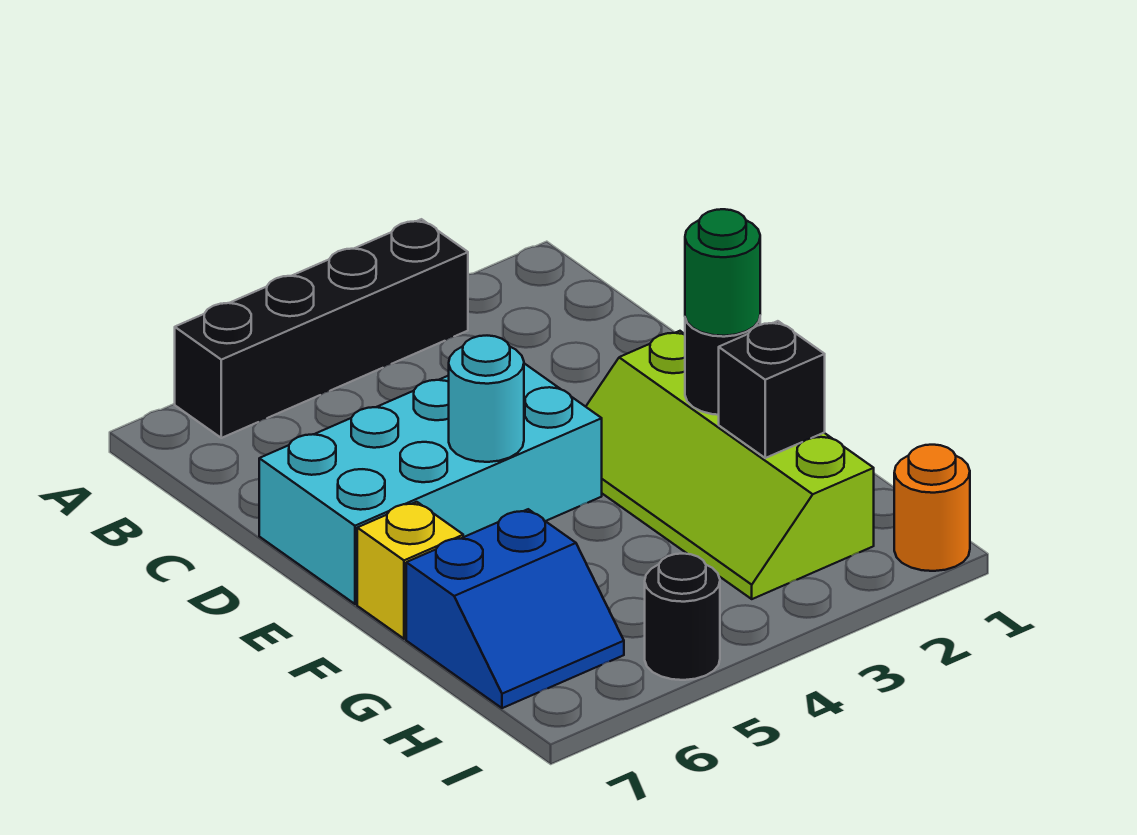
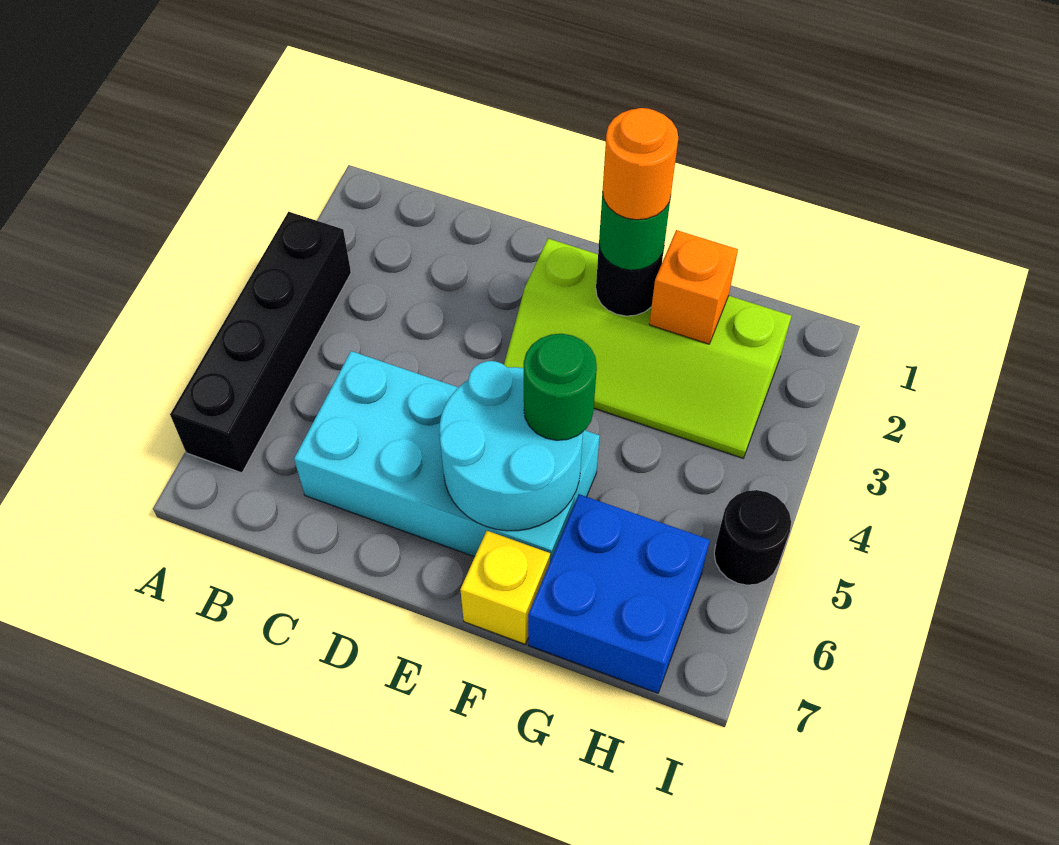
cyan 2x4 brick [259,363,602,604] -> cyan 2x4 brick turned to [294,351,600,561]
cyan 1x1 round brick [449,336,524,462] -> cyan 2x2 round brick [439,361,583,531]
none -> green 1x1 round brick [524,334,597,440]
black 1x1 brick [719,321,825,458] -> orange 1x1 brick [649,230,738,344]
blue 2x2 slope [406,509,624,708] -> blue 2x2 brick [528,494,710,693]
orange 1x1 round brick [894,445,970,571] -> orange 1x1 round brick moved to [602,108,678,220]

